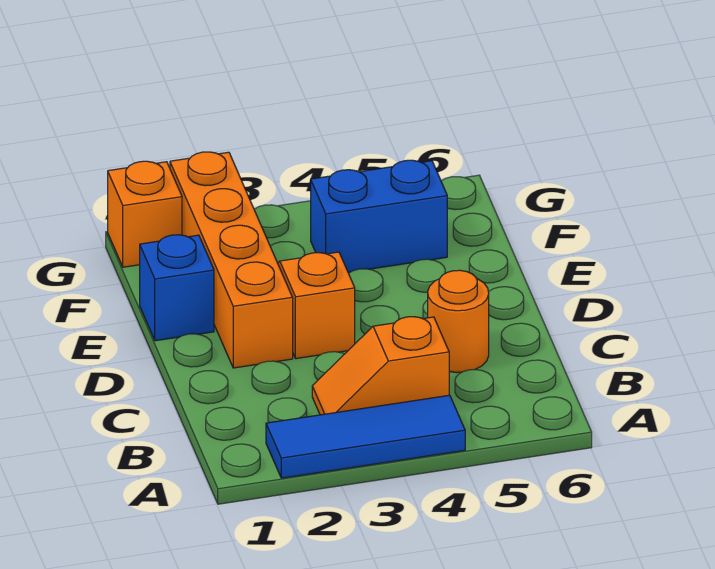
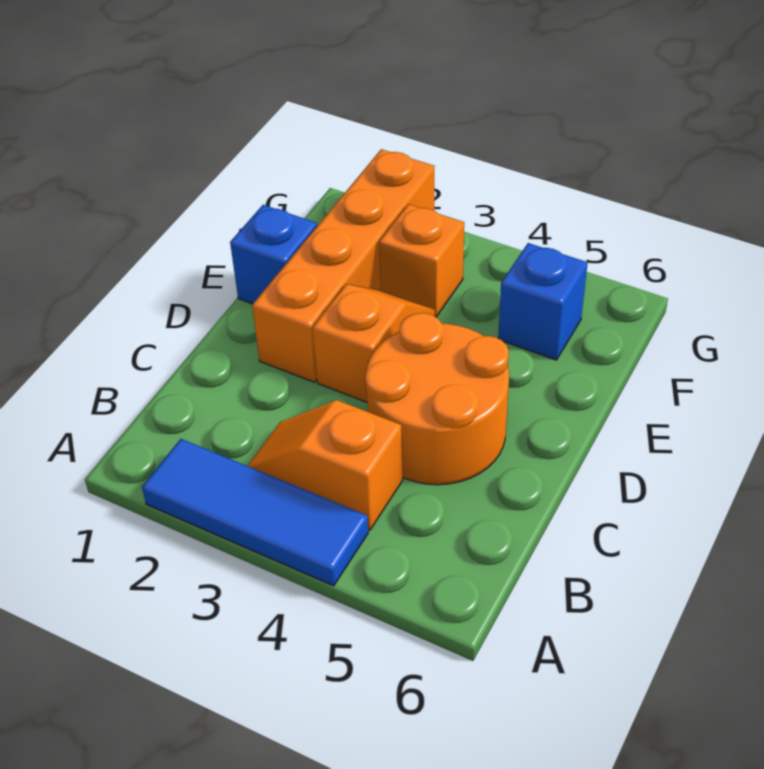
orange 1x1 round brick [428,270,489,373] -> orange 2x2 round brick [365,313,509,485]
blue 1x2 brick [311,160,447,272] -> blue 1x1 brick [498,243,588,360]
orange 1x1 brick [108,161,182,267] -> orange 1x1 brick moved to [379,204,464,317]

